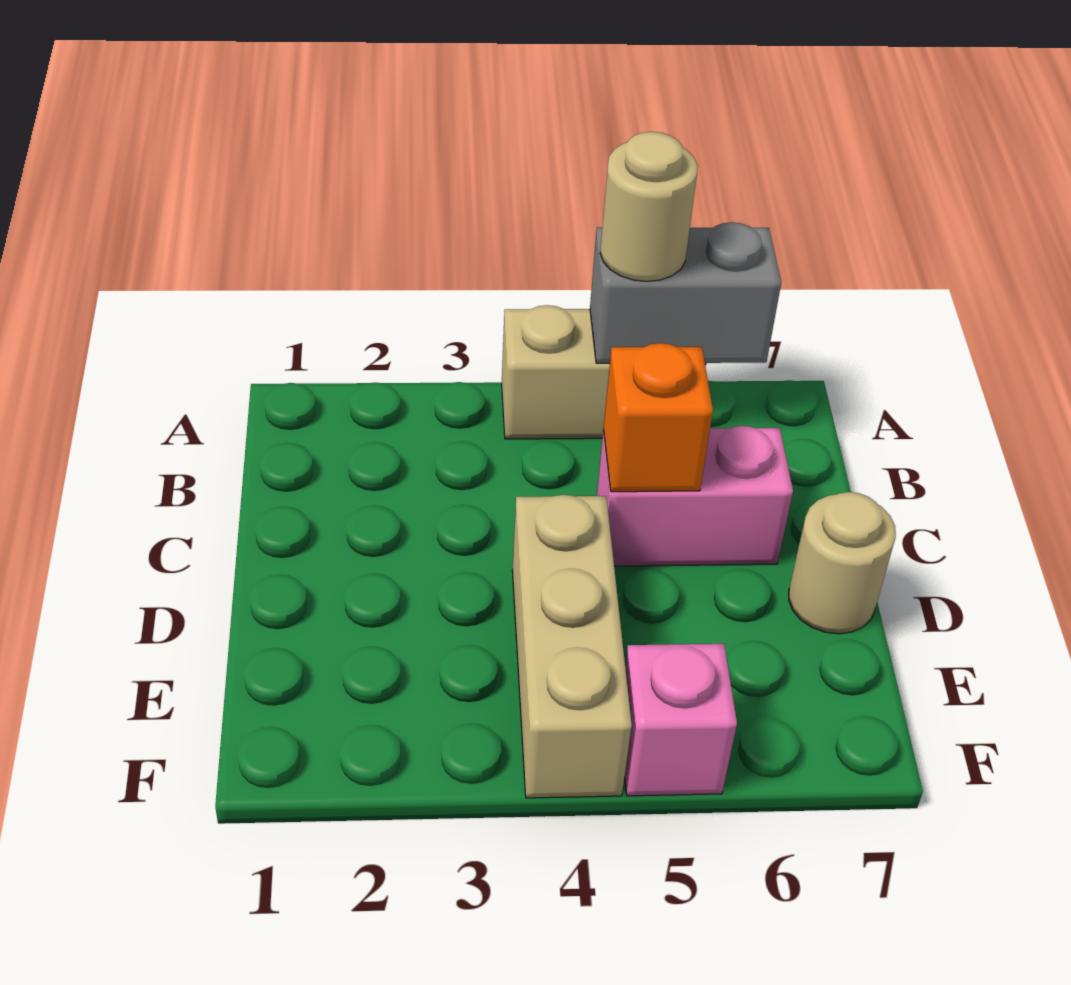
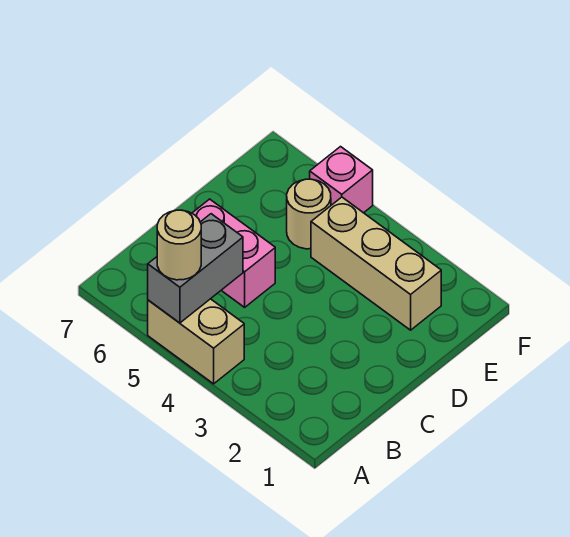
grey 1x2 brick [590,222,781,363] -> grey 1x2 brick turned to [148,214,243,323]
orange 1x1 brick [603,343,713,492] -> none
tan 1x3 brick [512,495,632,798] -> tan 1x3 brick turned to [311,197,441,330]
tan 1x1 round brick [789,492,896,634] -> tan 1x1 round brick moved to [287,179,331,249]

